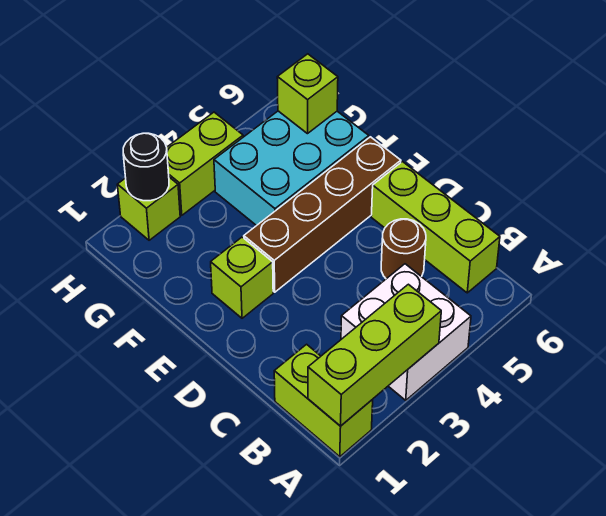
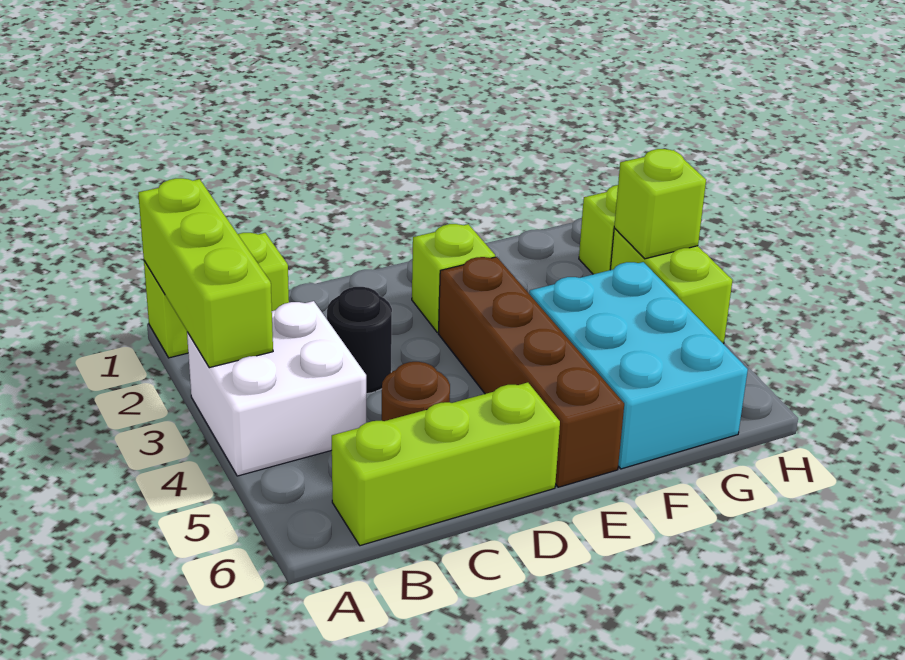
lime 1x1 brick [277,54,338,134] -> lime 1x1 brick moved to [614,149,706,259]
black 1x1 round brick [123,133,169,201] -> black 1x1 round brick moved to [327,287,392,394]

